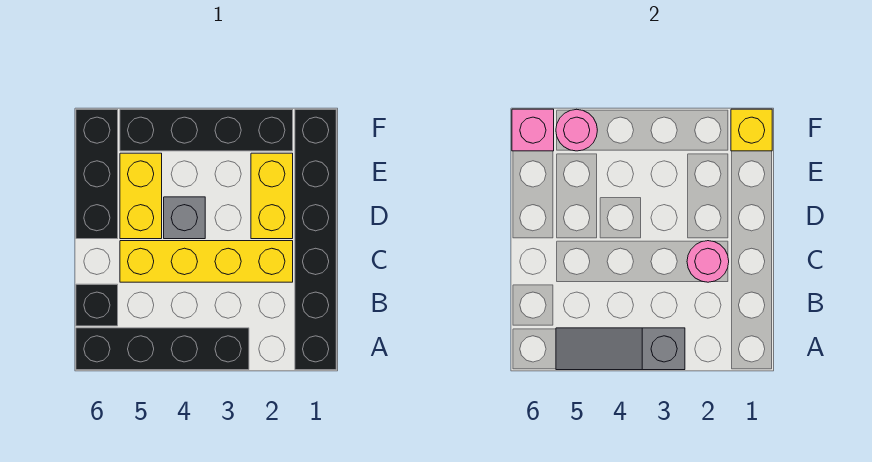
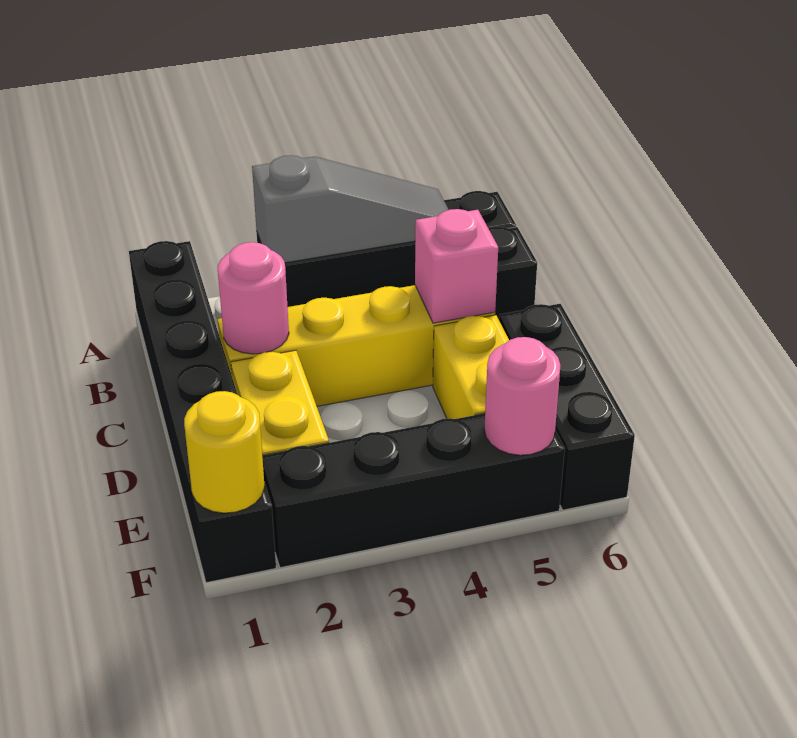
grey 1x1 brick [164,197,205,239] -> none
yellow 1x1 brick [731,109,772,151] -> yellow 1x1 round brick [184,391,265,513]
pink 1x1 brick [512,109,554,151] -> pink 1x1 brick moved to [415,209,498,323]

